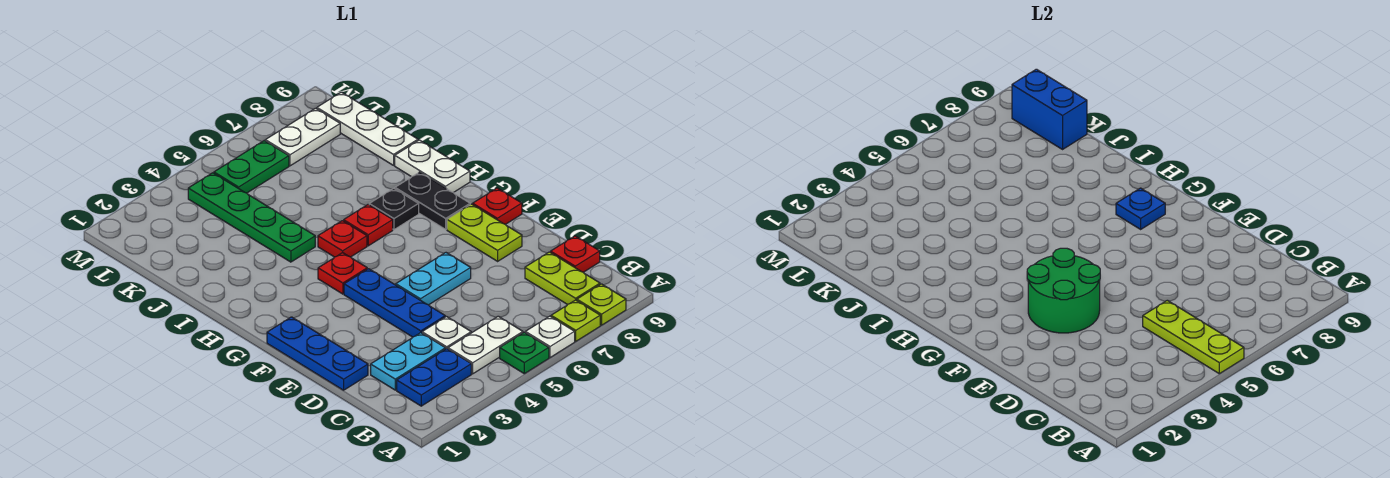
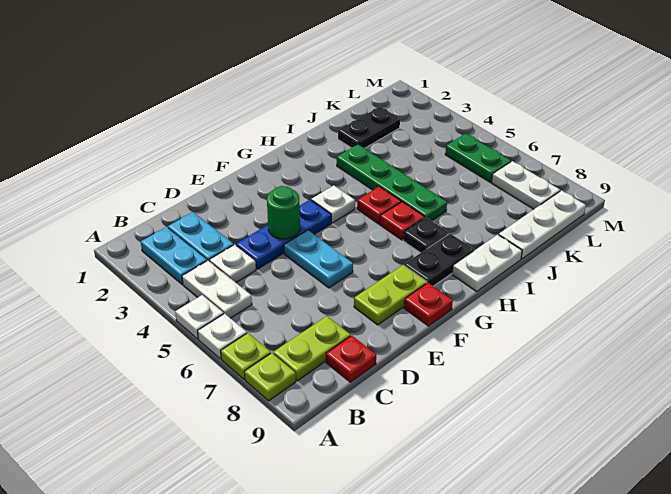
green 1x1 plate [500,332,549,374] -> white 1x1 plate [175,295,224,339]
lime 1x3 plate [1143,300,1244,374] -> none
blue 1x2 plate [397,349,471,406] -> cyan 1x2 plate [141,227,207,284]
blue 1x3 plate [267,317,368,390] -> none
green 2x2 round brick [1027,248,1100,333] -> green 1x1 round brick [267,186,300,239]
red 1x1 plate [318,253,367,294] -> white 1x1 plate [311,186,355,223]
blue 1x1 plate [1116,188,1165,229] -> none
green 1x4 plate [188,173,315,262] -> green 1x4 plate turned to [337,144,447,221]
none -> black 1x2 plate [338,107,400,148]
blue 1x2 brick [1012,69,1087,149] -> none

